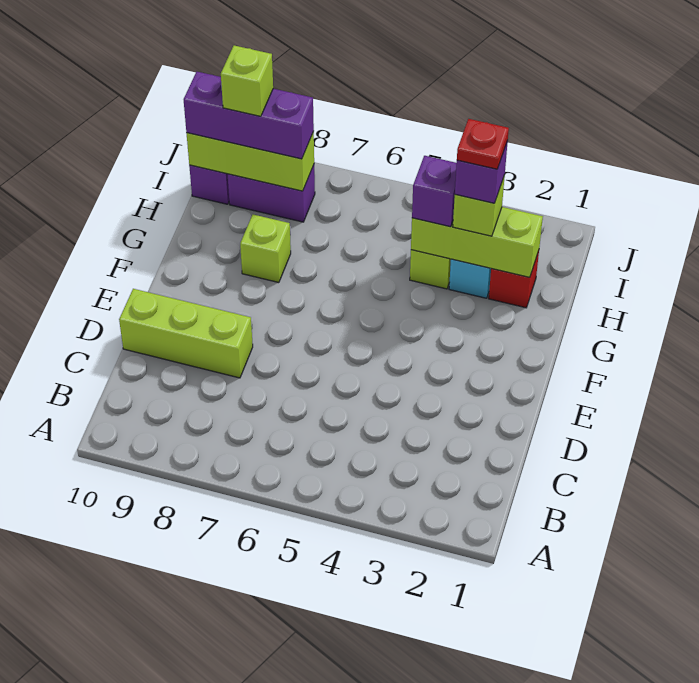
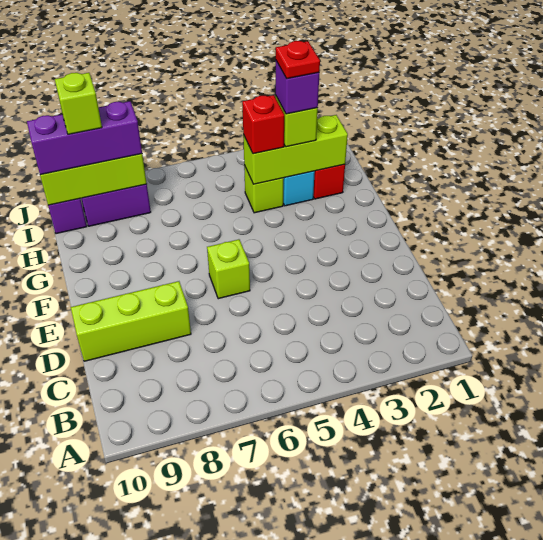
lime 1x1 brick [240,215,291,283] -> lime 1x1 brick moved to [207,239,250,299]
purple 1x1 brick [412,156,457,227] -> red 1x1 brick [242,95,284,154]

